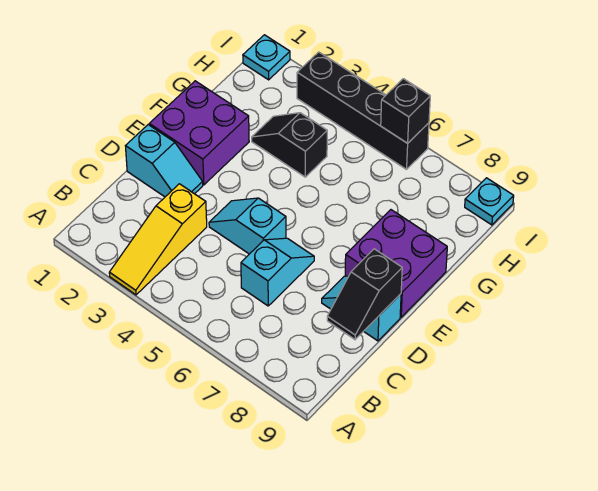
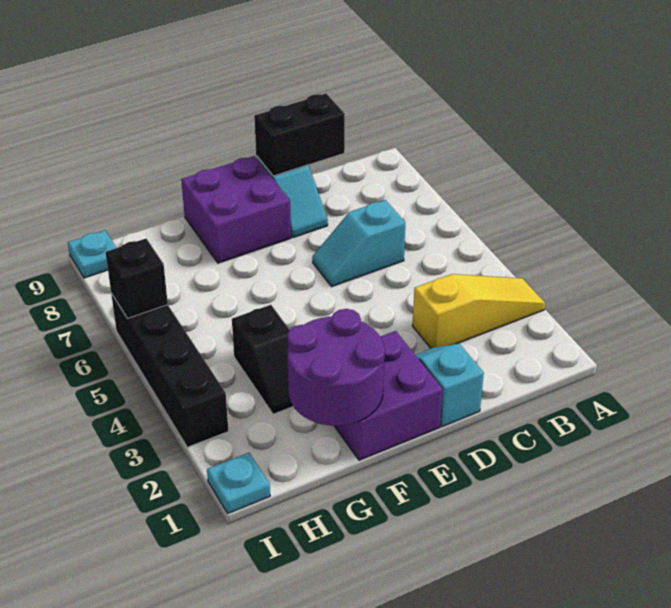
black 1x2 slope [327,249,402,339] -> black 1x2 brick [254,94,345,176]
cyan 1x2 slope [209,198,286,254] -> none
none -> purple 2x2 round brick [287,309,385,426]

